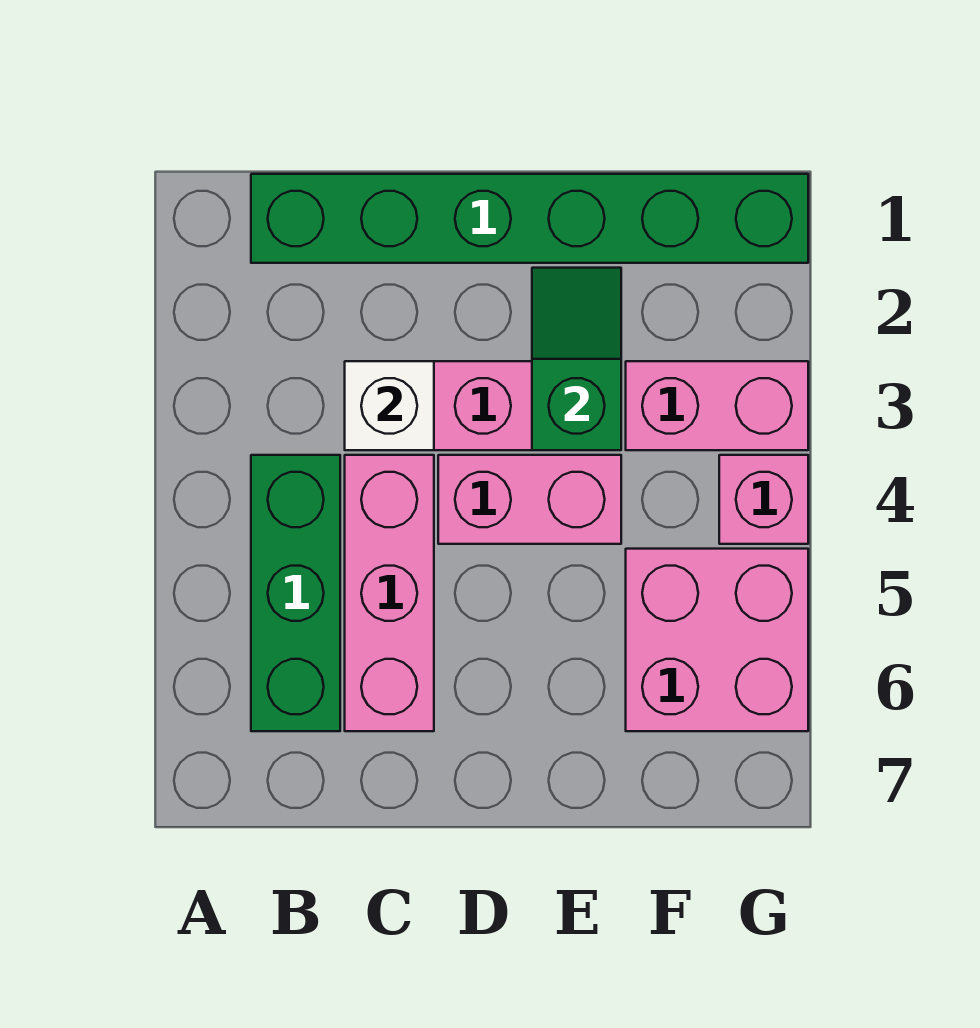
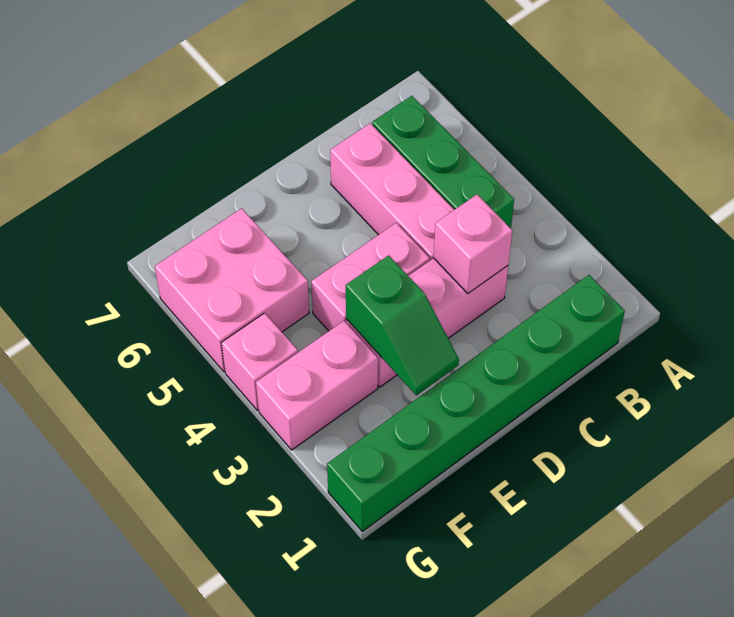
white 1x1 brick [345,361,434,450] -> pink 1x1 brick [434,195,512,293]

